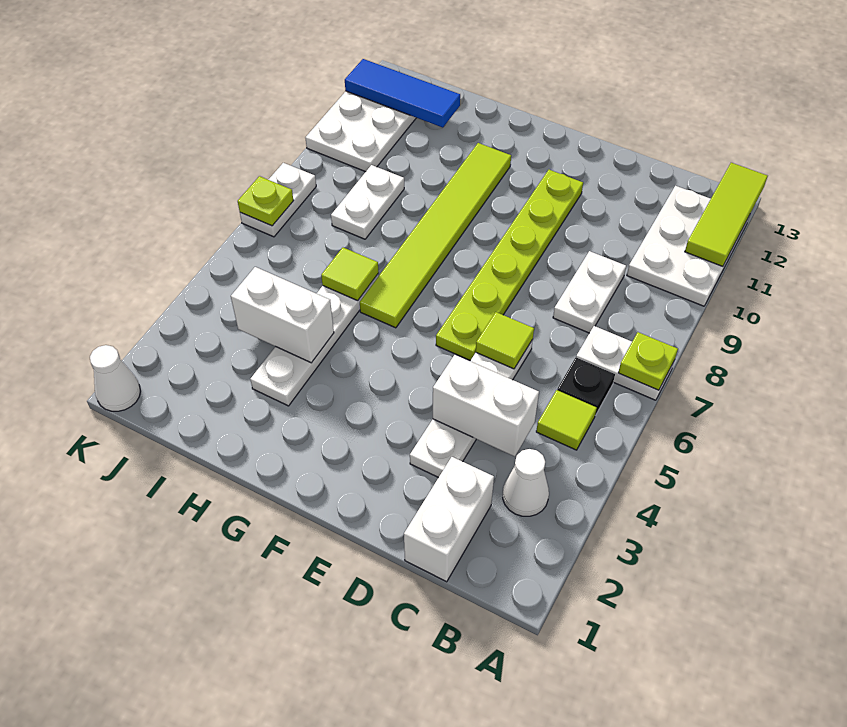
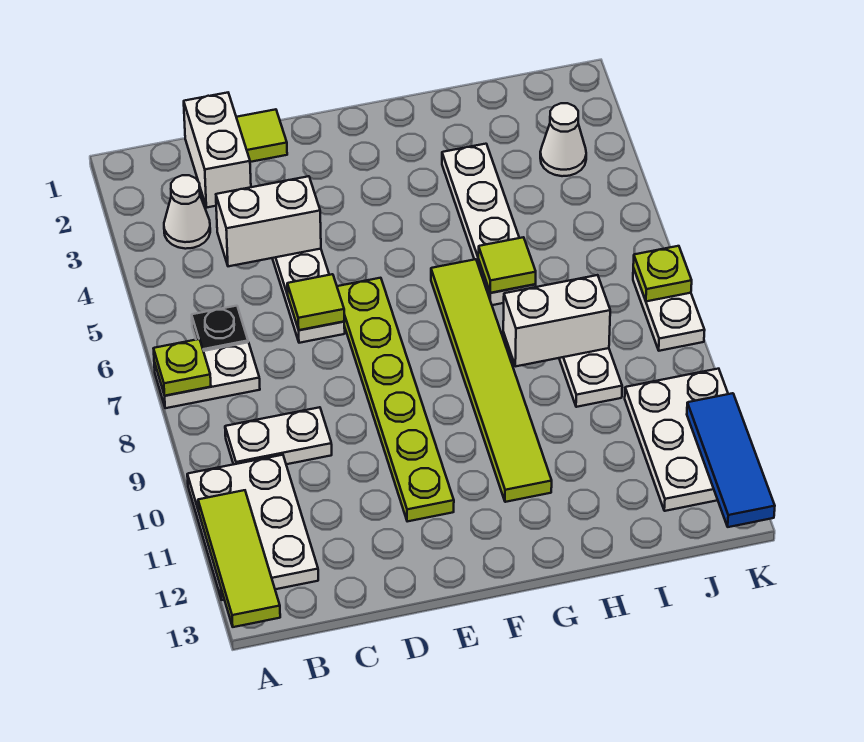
lime 1x1 tile [536,390,597,450] -> lime 1x1 tile moved to [236,109,287,162]
white 1x2 plate [553,251,626,333] -> white 1x2 plate turned to [225,407,332,464]
white 1x2 brick [231,267,334,363] -> white 1x2 brick moved to [503,275,610,366]
blue 1x3 tile [345,59,460,128] -> blue 1x3 tile turned to [687,393,775,527]
white 1x1 cone [90,345,140,411] -> white 1x1 cone moved to [540,103,586,176]

